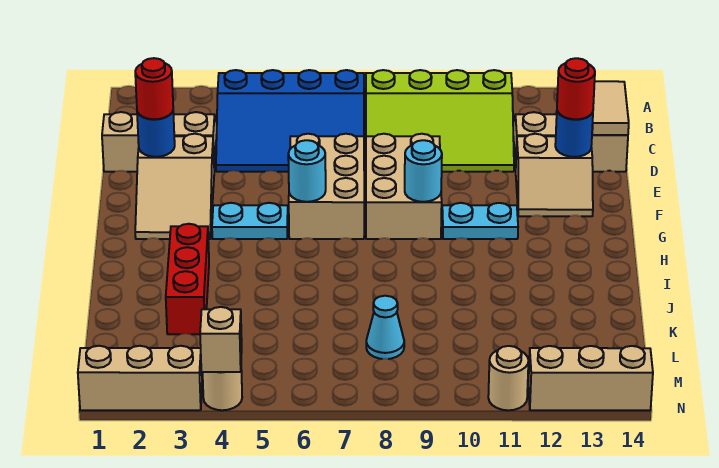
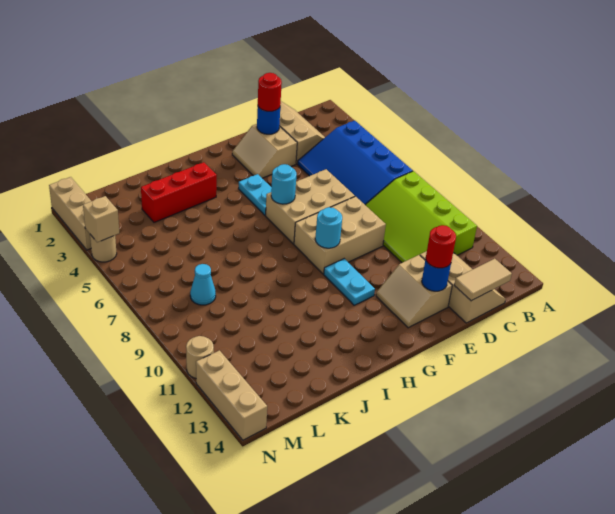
tan 2x3 slope [135,134,214,239] -> tan 2x2 slope [232,124,297,178]

